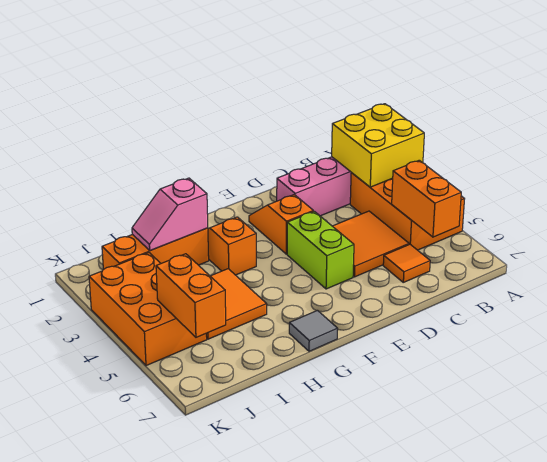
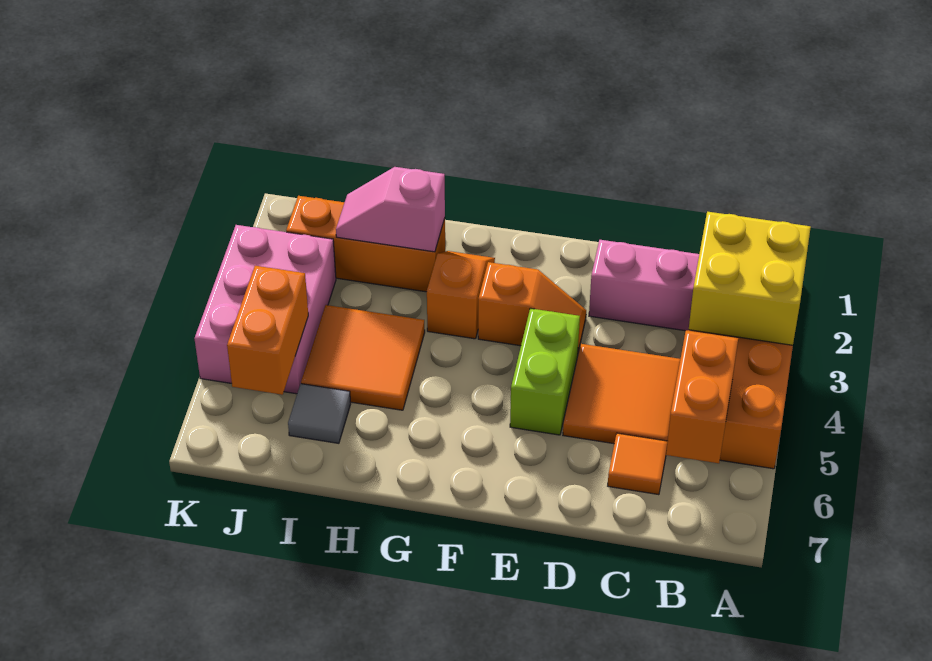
orange 1x2 slope [249,195,313,254] -> orange 1x2 slope turned to [478,262,586,352]
grey 1x1 tile [289,311,338,351] -> grey 1x1 tile moved to [288,384,351,443]
orange 2x3 brick [89,253,207,366] -> pink 2x3 brick [194,225,336,394]

